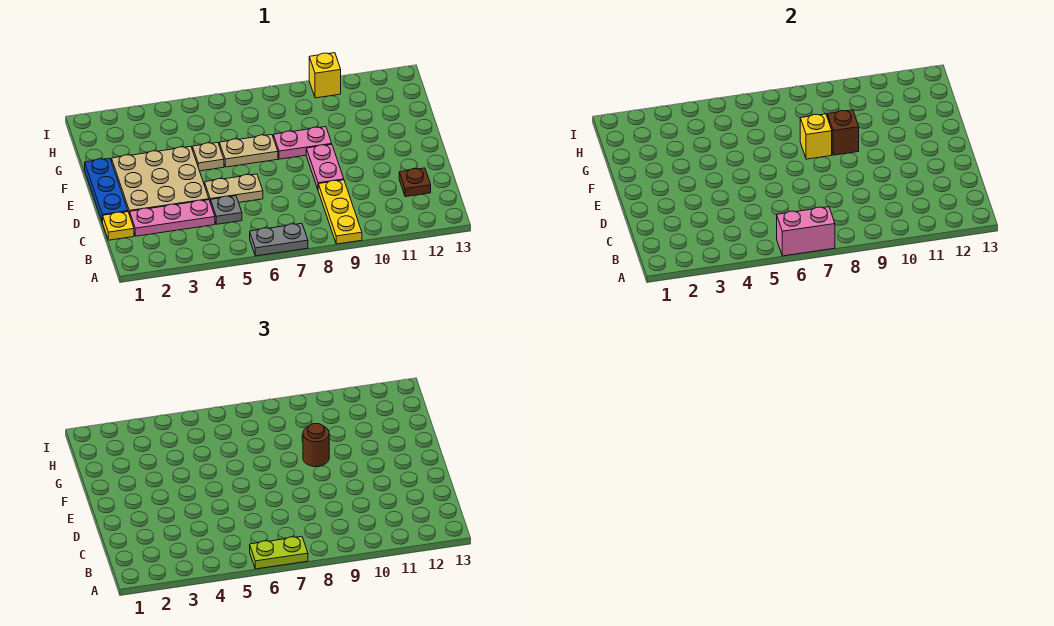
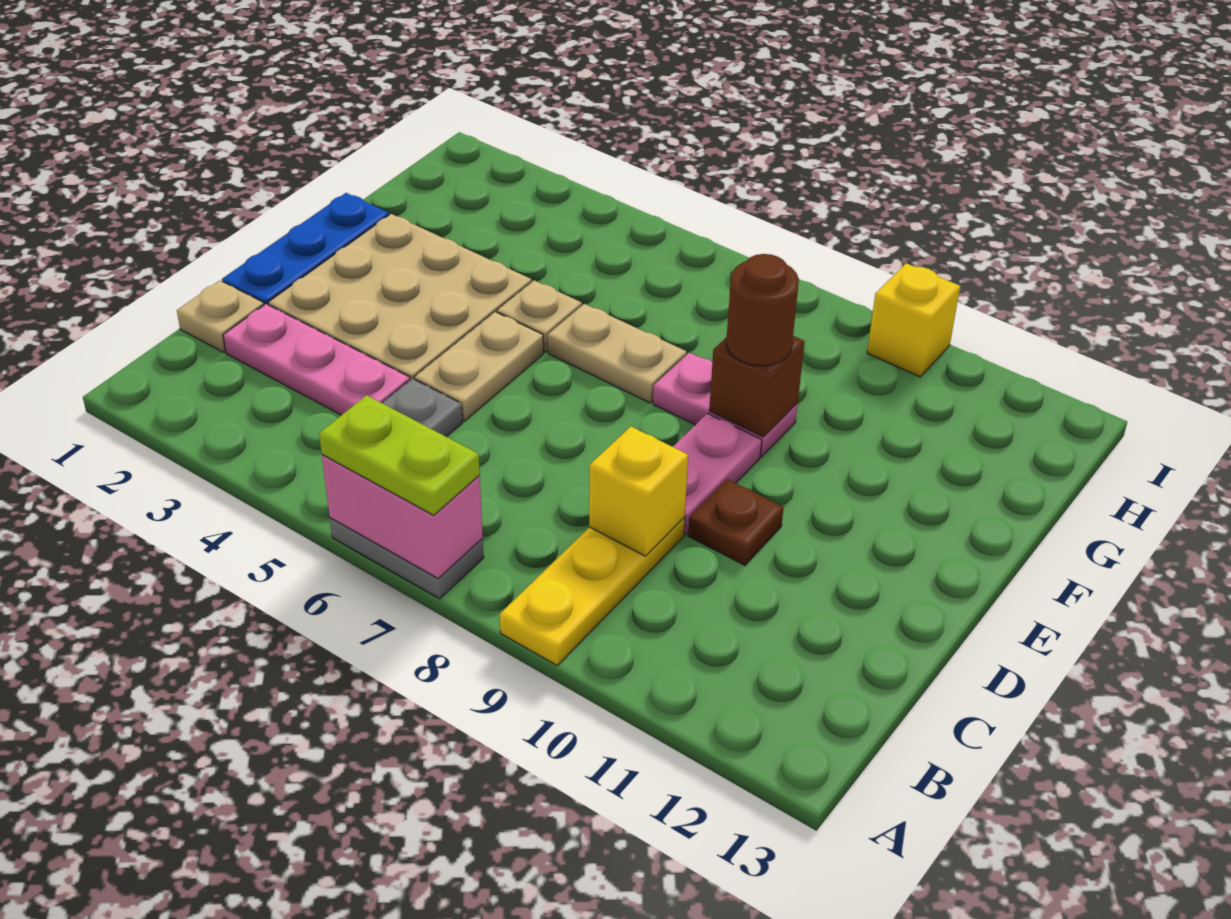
yellow 1x1 plate [103,212,134,240] -> tan 1x1 plate [177,280,264,353]
brown 1x1 plate [399,168,431,197] -> brown 1x1 plate moved to [688,479,784,565]
tan 1x2 plate [205,174,263,203] -> tan 1x2 plate turned to [415,312,544,421]
yellow 1x1 brick [800,114,832,159] -> yellow 1x1 brick moved to [589,427,688,556]

